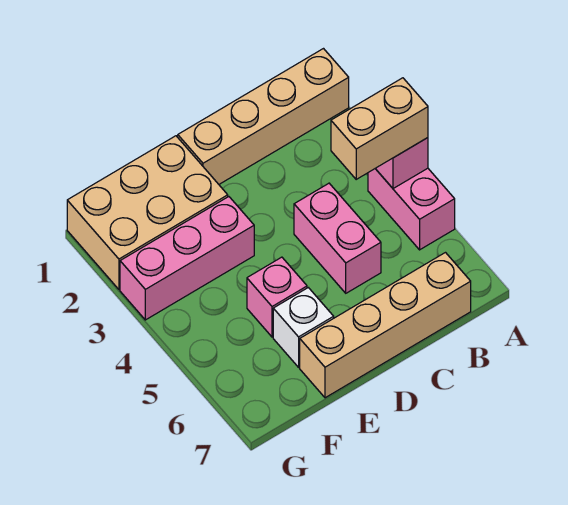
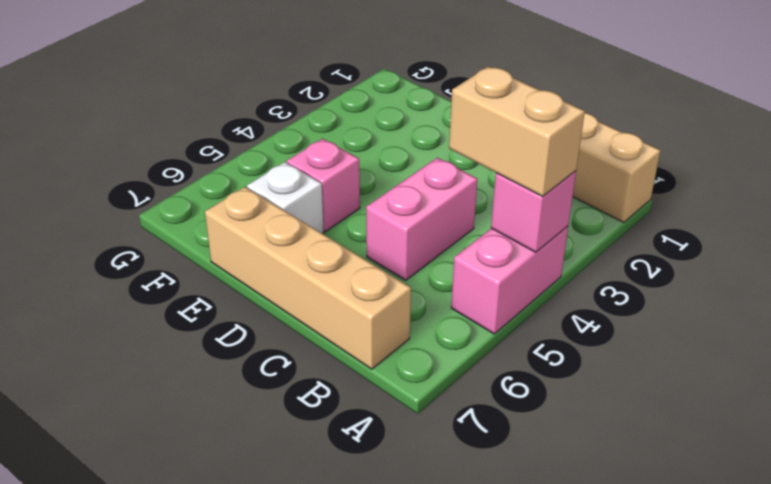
tan 2x3 brick [67,136,228,289] -> none
pink 1x3 brick [120,197,254,320] -> none

